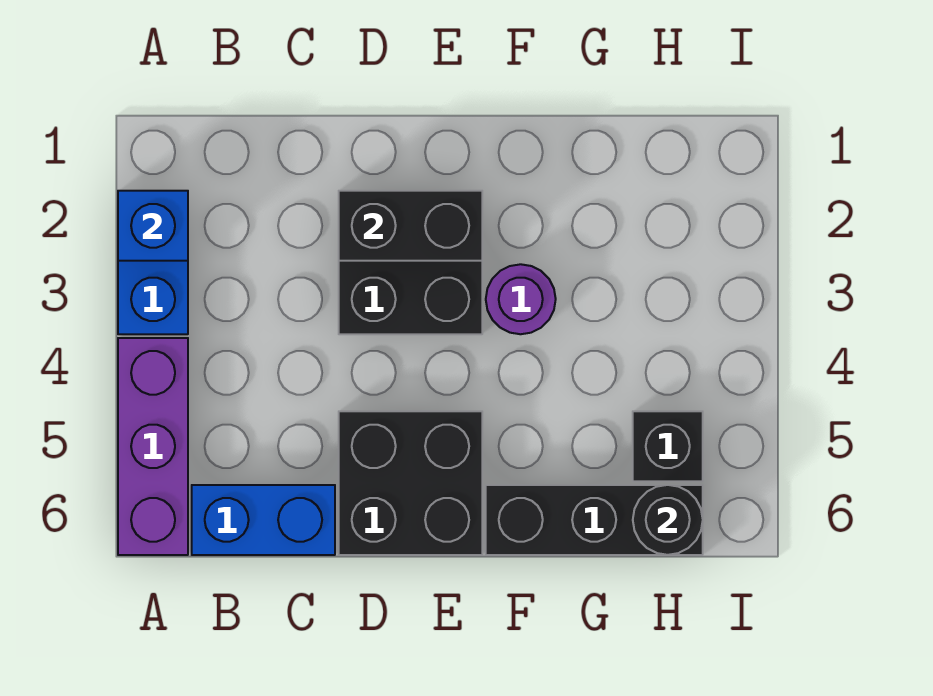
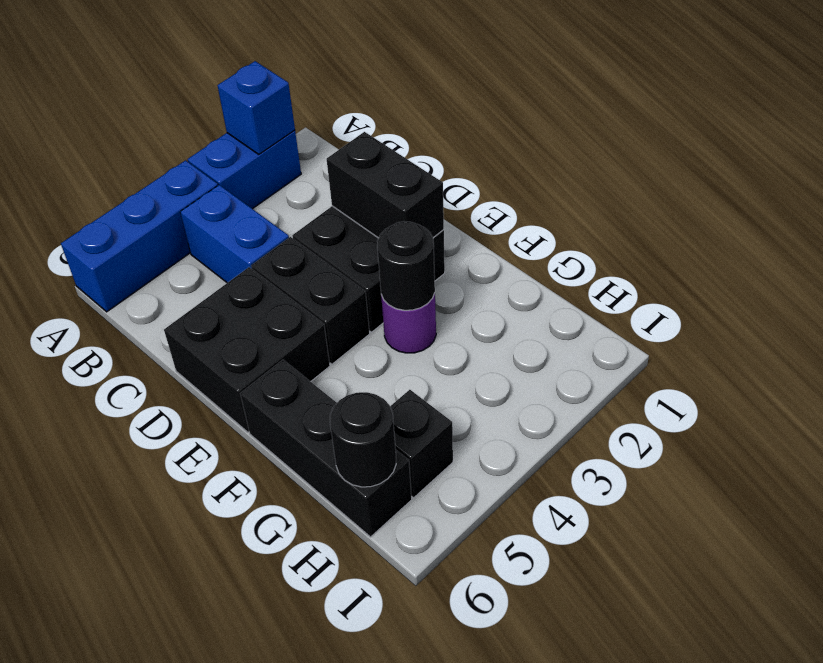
purple 1x3 brick [118,338,188,555] -> blue 1x3 brick [61,160,218,312]
blue 1x2 brick [192,485,335,555] -> blue 1x2 brick moved to [180,185,289,283]
none -> black 1x2 brick [251,237,370,364]
none -> black 1x1 round brick [377,221,435,310]

